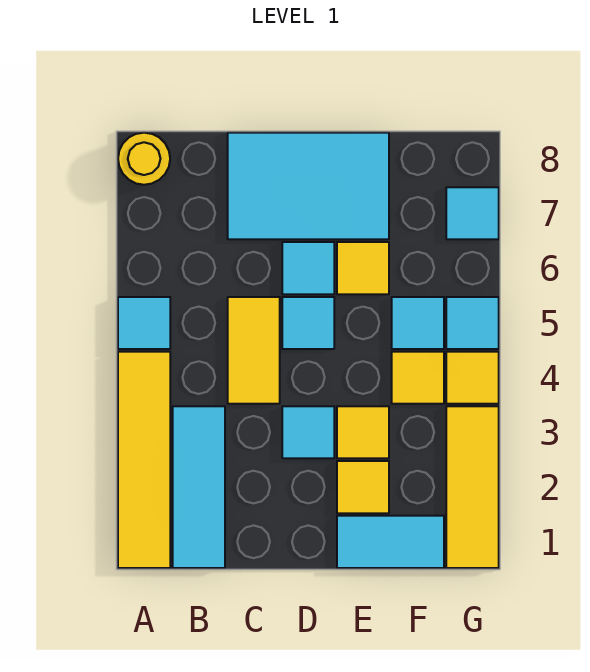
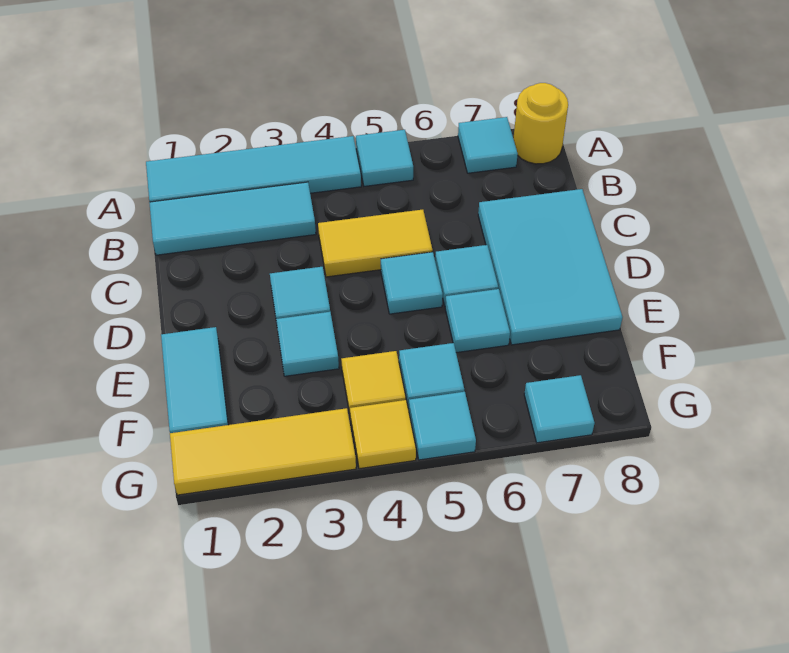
yellow 1x4 tile [118,352,170,568] -> cyan 1x4 tile [146,136,361,202]
none -> cyan 1x1 tile [458,117,518,173]
yellow 1x1 tile [337,461,389,513] -> none
yellow 1x1 tile [337,406,389,458] -> cyan 1x1 tile [276,312,339,376]
yellow 1x1 tile [337,242,389,294] -> cyan 1x1 tile [445,289,510,353]

